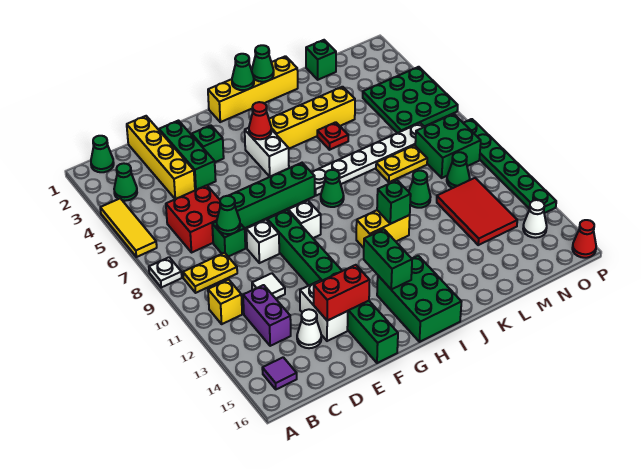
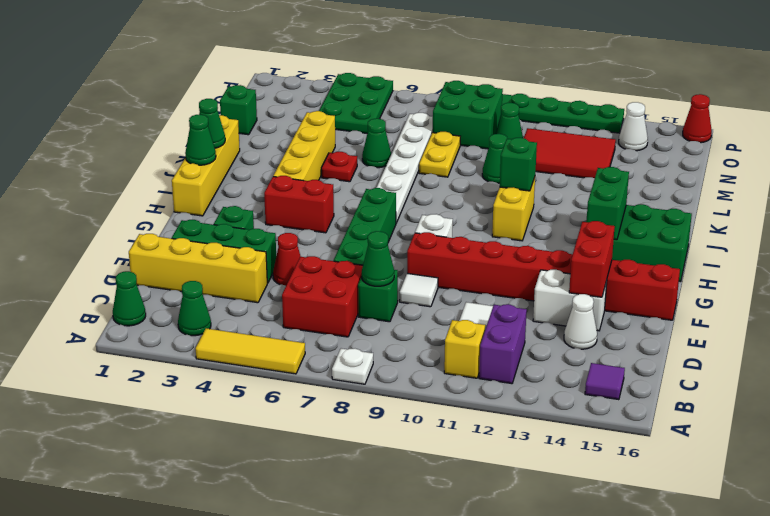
yellow 1x2 plate [183,253,237,293] -> none
purple 1x2 brick [243,285,291,346] -> purple 1x2 brick turned to [479,304,527,384]
white 1x1 brick [246,220,279,263] -> white 1x1 tile [400,273,438,307]
green 1x8 brick [267,210,398,363] -> red 1x8 brick [407,232,680,320]
white 1x2 brick [245,128,289,177] -> red 1x2 brick [264,176,334,233]
red 1x1 cone [249,102,271,139] -> red 1x1 cone moved to [273,233,301,286]
green 1x2 brick [364,229,412,290] -> green 1x2 brick turned to [586,167,629,240]
green 1x1 cone [321,170,344,207] -> green 1x1 cone moved to [362,119,391,168]
green 3x3 plate [363,67,458,133] -> green 2x3 plate [319,73,393,133]

